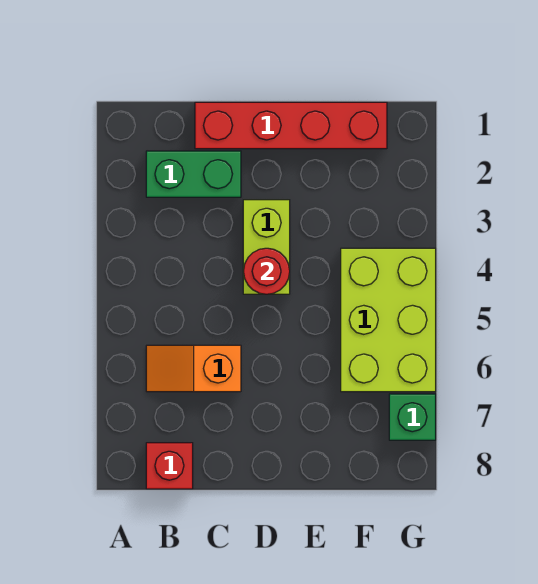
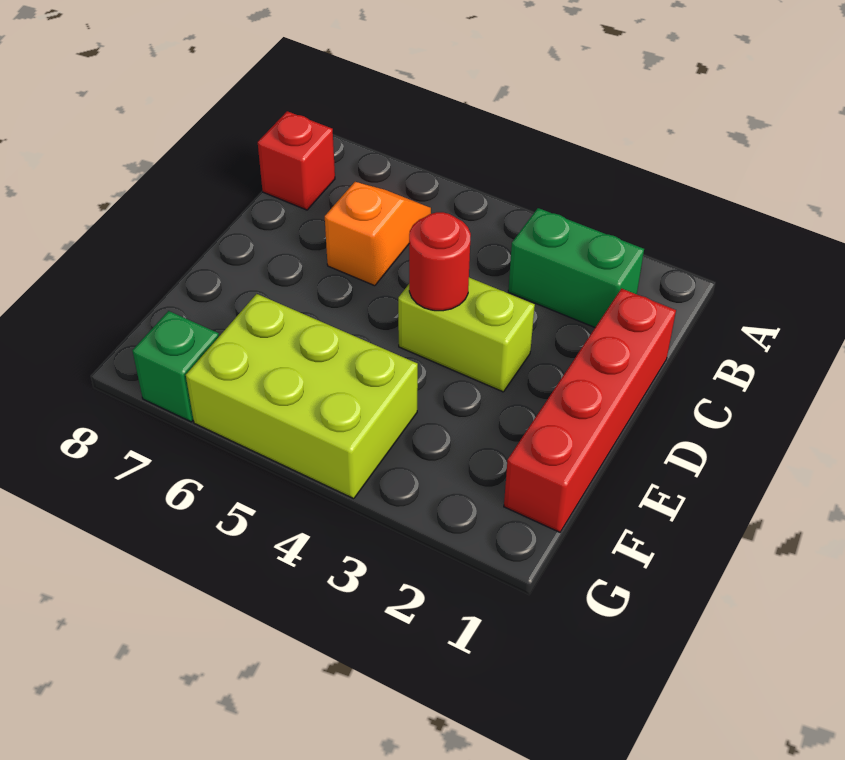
green 1x2 brick [146,151,241,197] -> green 1x2 brick turned to [508,208,644,327]

